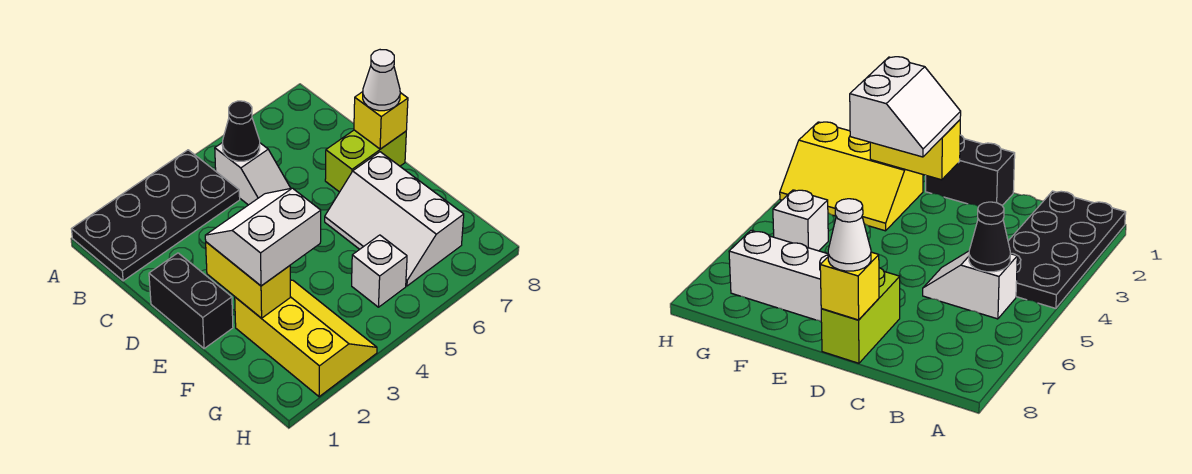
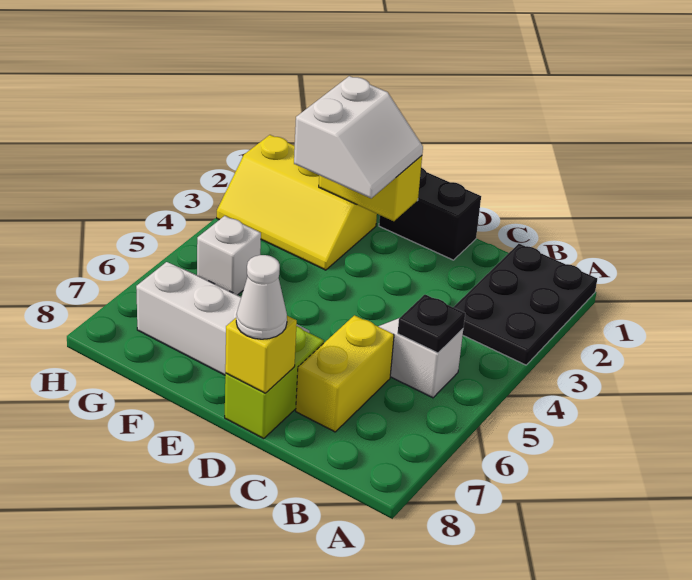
black 2x4 plate [72,150,240,281] -> black 2x3 plate [453,244,597,365]
black 1x1 cone [222,101,260,161] -> black 1x1 plate [398,295,465,353]
none -> yellow 1x2 brick [296,315,394,432]

